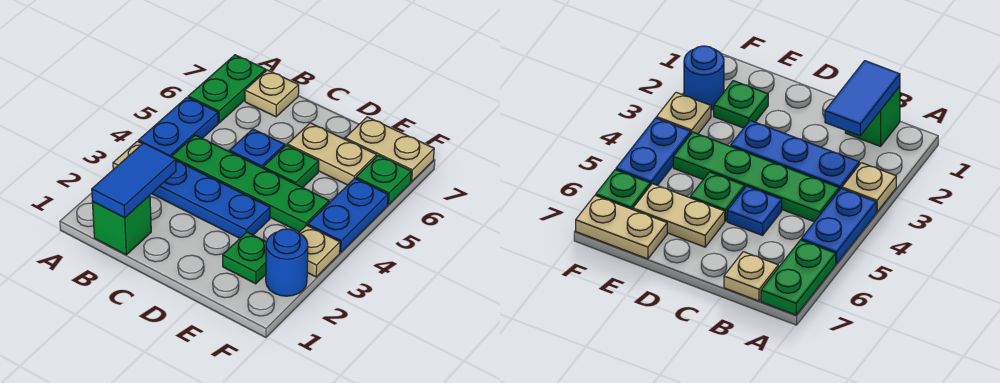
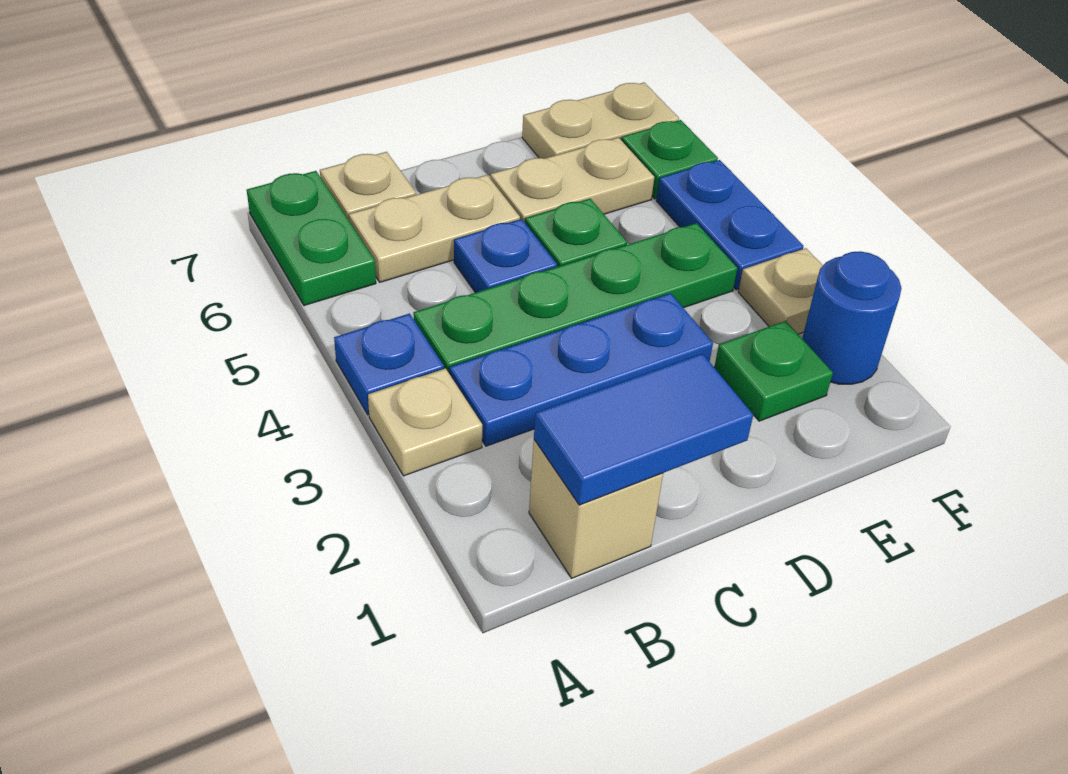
blue 1x2 plate [139,97,218,156] -> blue 1x1 plate [334,314,444,415]
green 1x1 brick [92,195,151,255] -> tan 1x1 brick [529,440,663,578]
blue 1x2 tile [92,143,176,218] -> blue 1x2 tile turned to [534,354,753,505]
none -> tan 1x2 plate [349,175,520,282]

